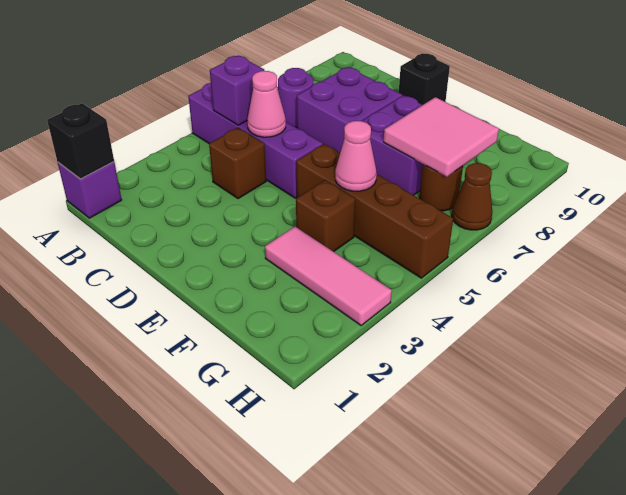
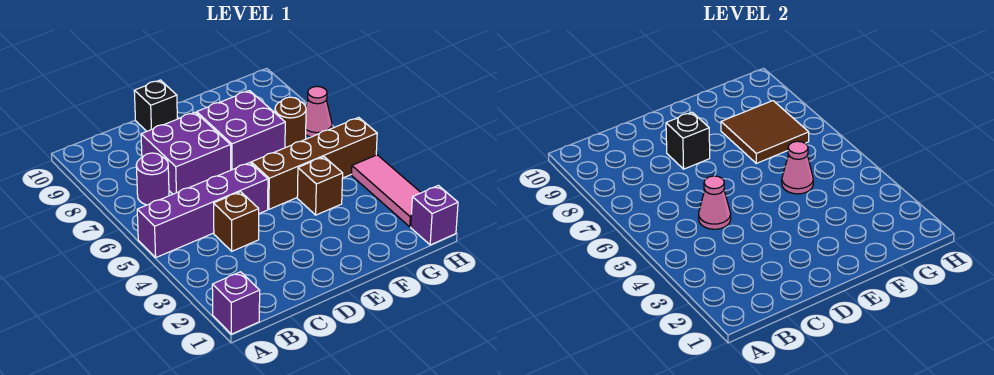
black 1x1 brick [47,103,114,179] -> black 1x1 brick moved to [666,112,710,169]
purple 1x1 brick [210,56,265,125] -> purple 1x1 brick moved to [411,185,458,245]
pink 1x3 tile [265,227,392,325] -> pink 1x3 tile turned to [352,155,421,227]
pink 2x2 tile [384,97,499,177] -> brown 2x2 tile [721,101,809,163]
brown 1x1 cone [452,163,492,230] -> pink 1x1 cone [306,86,332,137]

